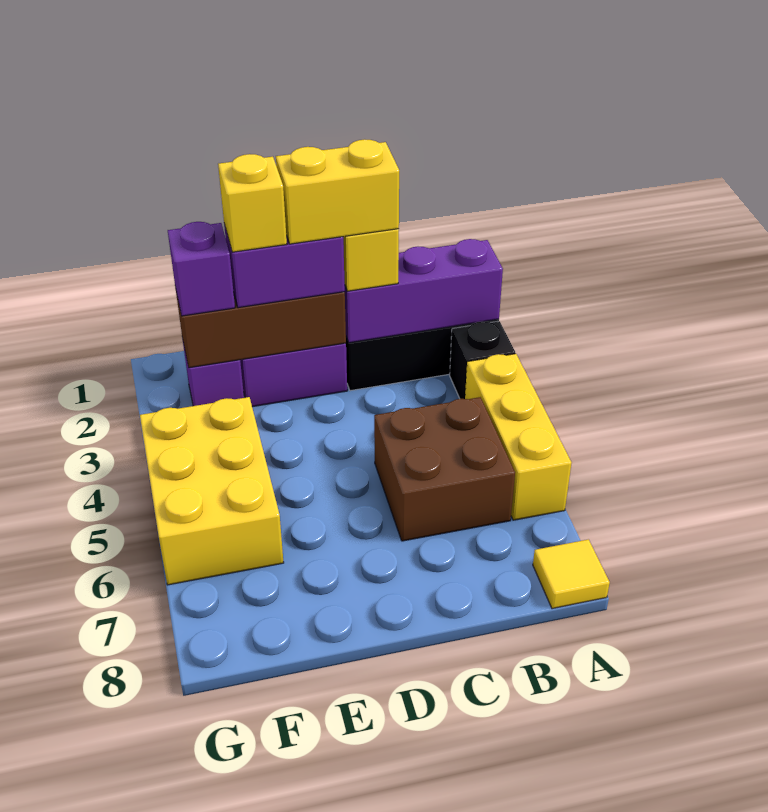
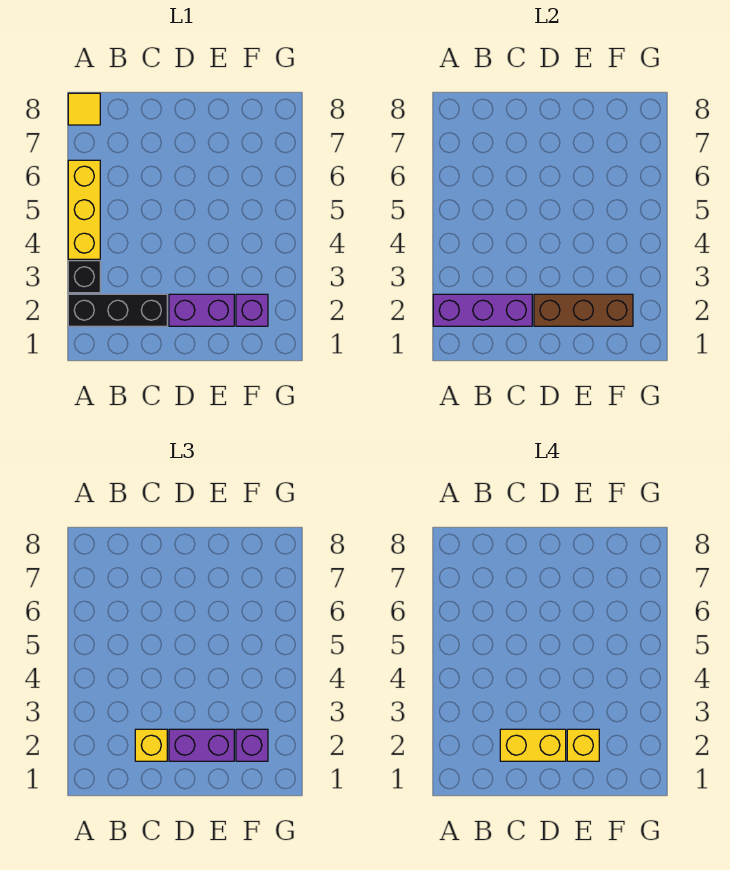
brown 2x2 brick [374,397,515,541] -> none
yellow 2x3 brick [140,397,284,585] -> none

